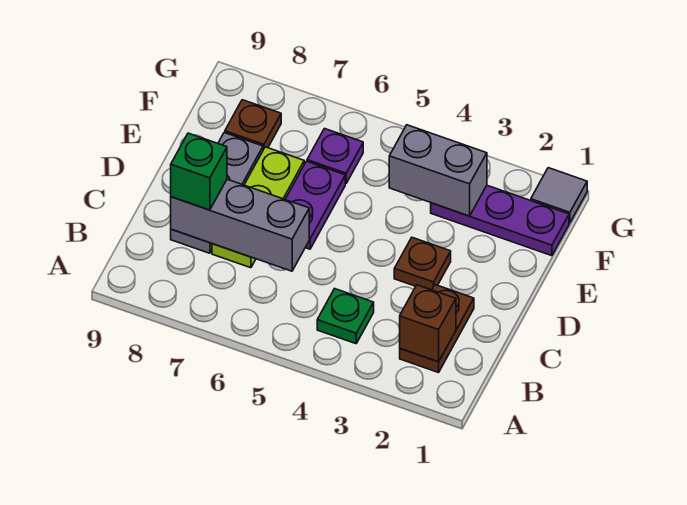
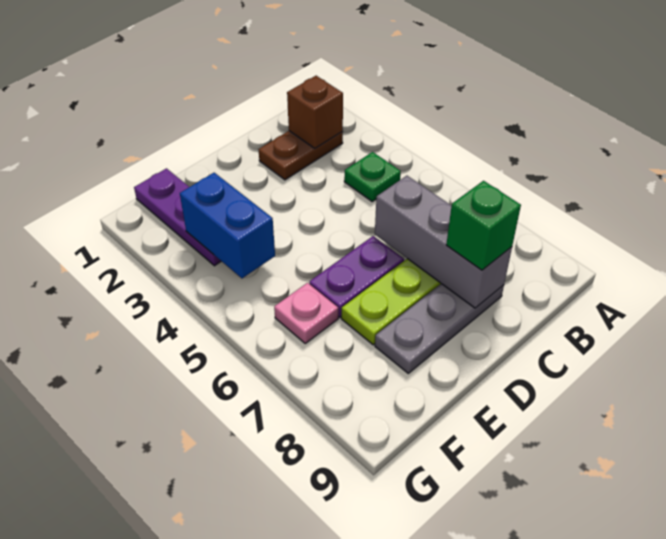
brown 1x1 plate [394,238,451,290] -> none
grey 1x2 brick [389,125,487,216] -> blue 1x2 brick [180,173,275,278]
purple 1x1 plate [307,129,363,184] -> pink 1x1 plate [274,283,338,343]
brown 1x1 plate [225,100,281,150] -> none
grey 1x1 tile [531,168,587,223] -> none

